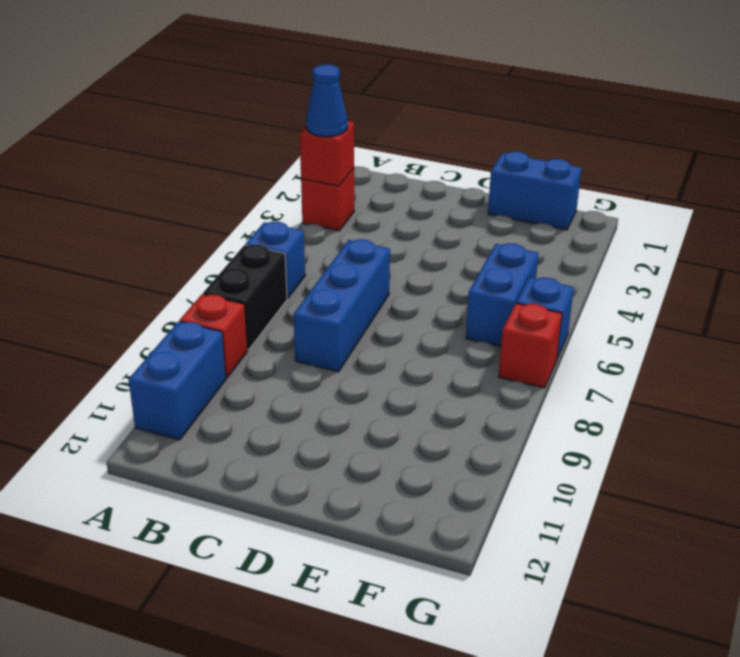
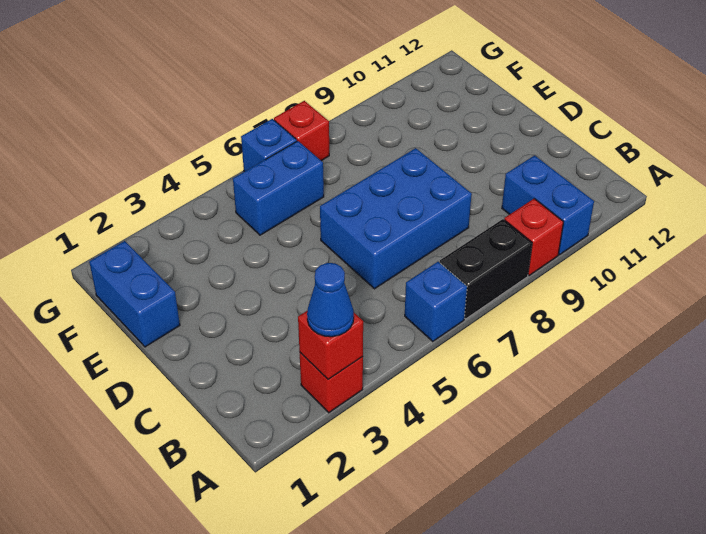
blue 1x2 brick [128,321,226,440] -> blue 1x2 brick turned to [502,155,594,255]
blue 1x3 brick [294,239,390,372] -> blue 2x3 brick [320,148,472,289]

